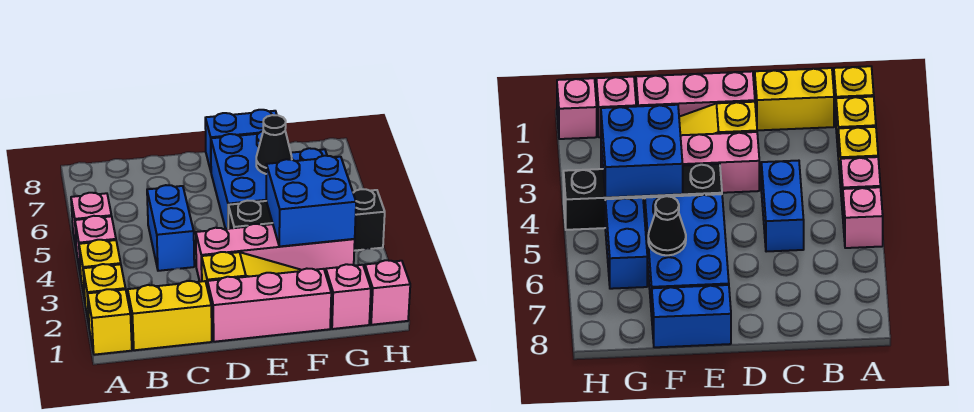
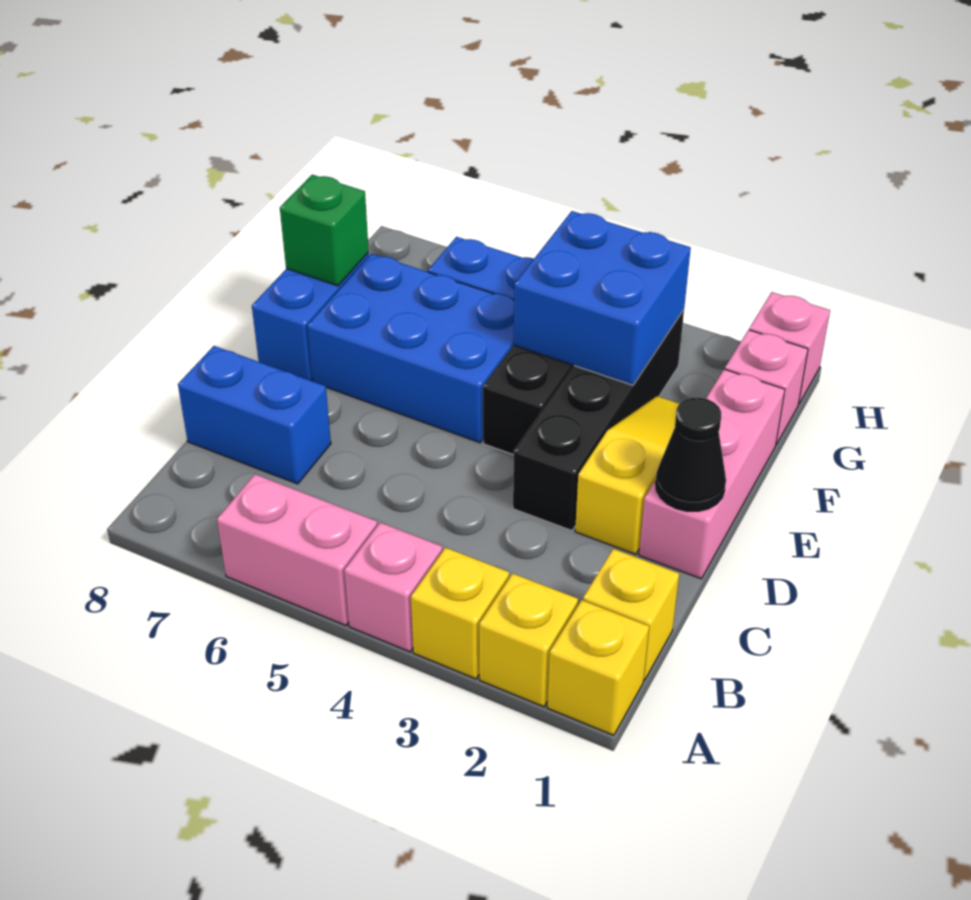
pink 1x1 brick [71,193,111,252] -> pink 1x2 brick [217,474,377,626]
yellow 1x2 brick [128,281,212,350] -> yellow 1x1 brick [583,549,679,680]
blue 1x2 brick [147,185,194,271] -> blue 1x2 brick moved to [178,346,331,484]
pink 1x4 brick [196,224,355,282] -> black 1x4 brick [513,310,684,531]
black 1x1 cone [256,115,292,174] -> black 1x1 cone moved to [656,398,726,511]
none -> green 1x1 brick [280,175,369,286]

